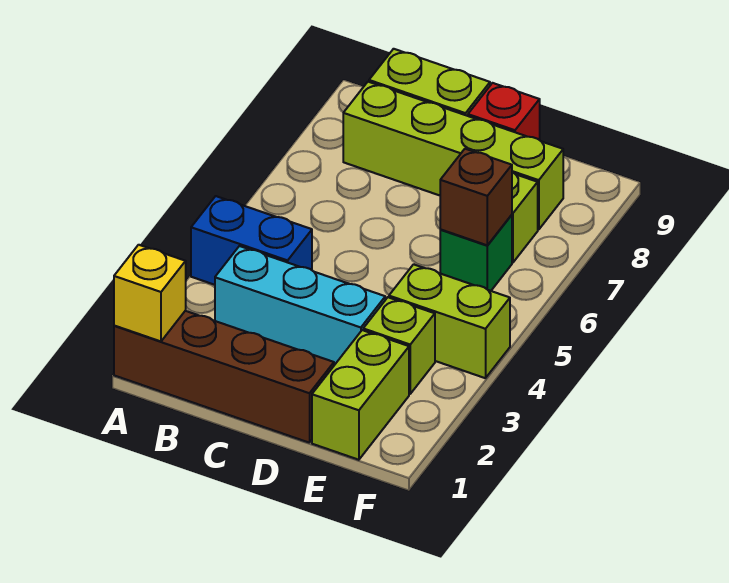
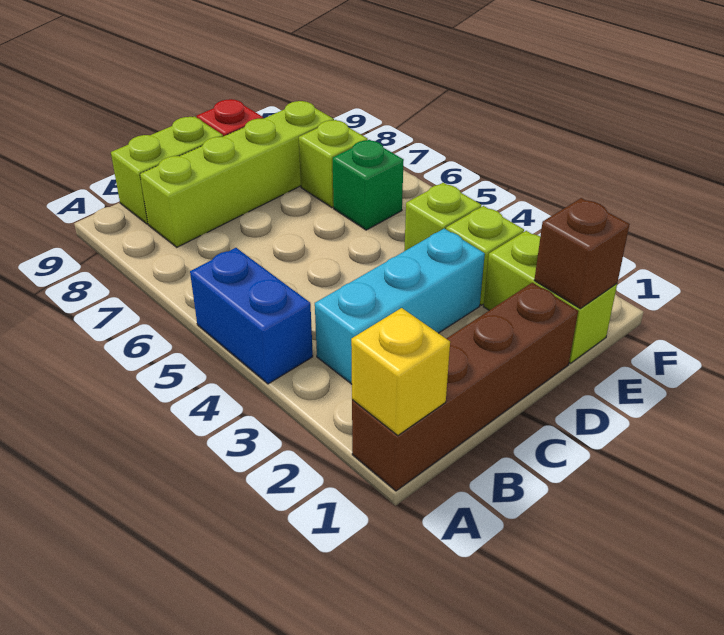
blue 1x2 brick [191,196,312,285] -> blue 1x2 brick turned to [190,248,313,384]
lime 1x2 brick [389,264,510,378] -> lime 1x1 brick [404,183,481,251]
brown 1x1 brick [440,149,512,245] -> brown 1x1 brick moved to [534,198,630,309]

